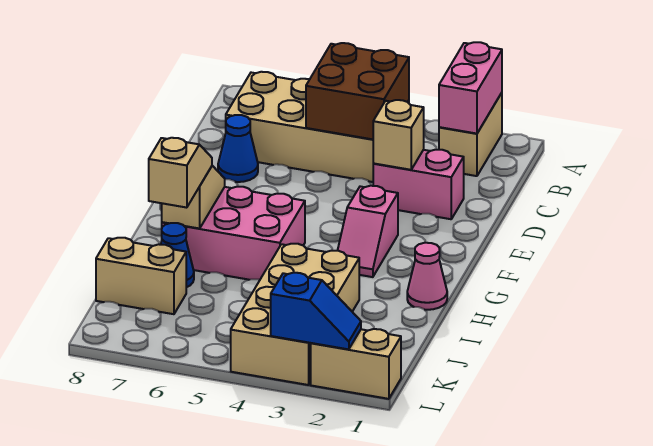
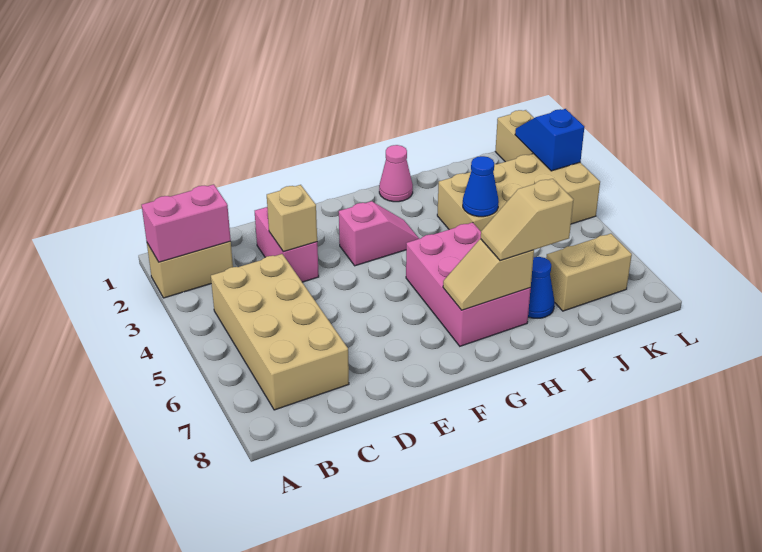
brown 2x2 brick [306,43,409,139] -> none
blue 1x1 cone [218,115,258,182] -> blue 1x1 cone moved to [463,156,499,217]
tan 1x2 brick [96,238,186,314] -> tan 1x2 brick turned to [546,234,632,311]

